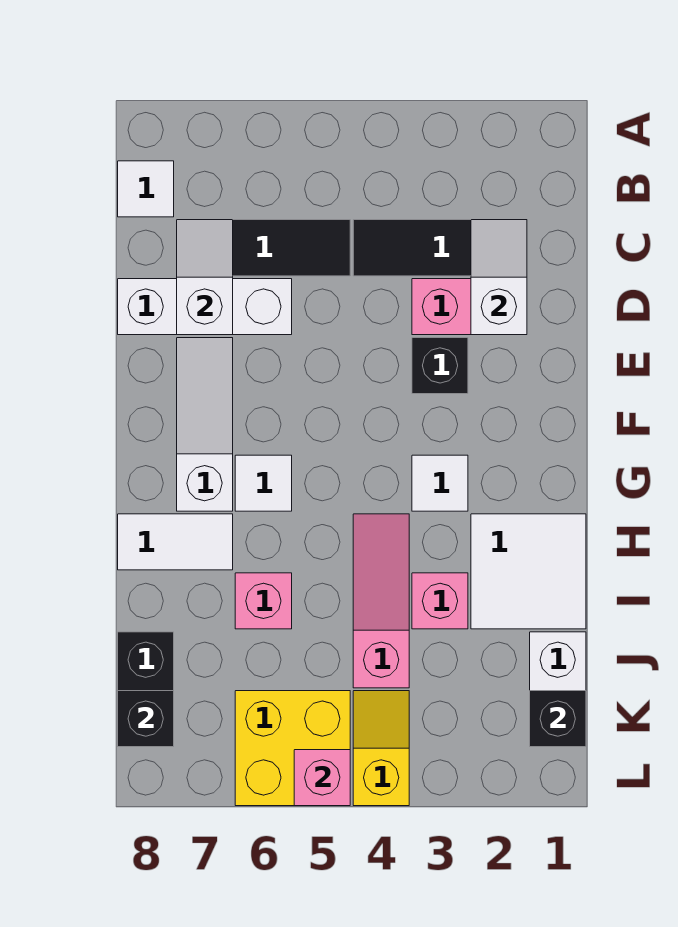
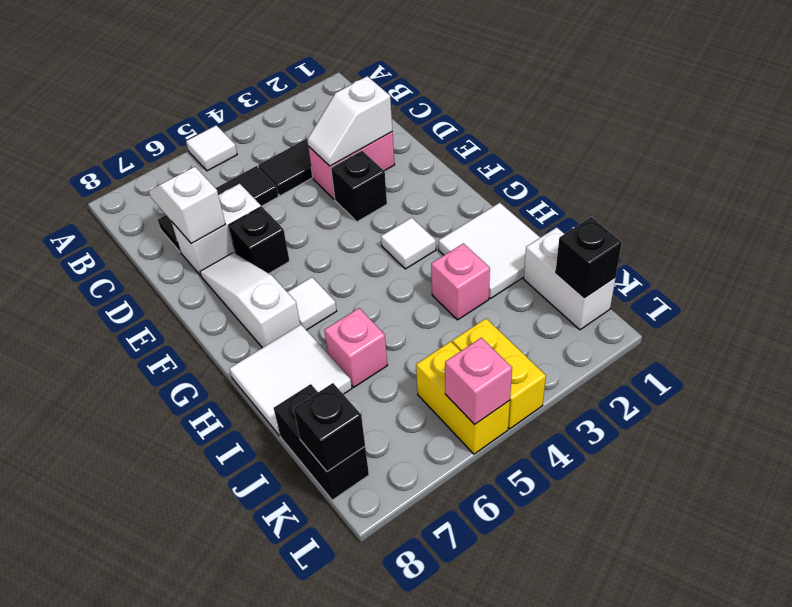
white 1x1 tile [118,161,174,217] -> white 1x1 tile moved to [186,125,237,171]
white 1x2 slope [471,220,527,335] -> white 1x2 slope turned to [307,76,392,166]
white 1x3 brick [118,279,292,335] -> white 1x2 brick [171,184,261,276]
none -> black 1x1 brick [229,206,289,273]
pink 1x3 slope [353,514,409,688] -> none
white 1x2 tile [118,514,233,570] -> white 2x2 tile [229,325,352,436]
yellow 1x2 slope [353,691,409,806] -> yellow 1x2 brick [452,319,546,429]
yellow 2x2 brick [235,691,350,806] -> yellow 1x2 brick [416,341,510,454]

